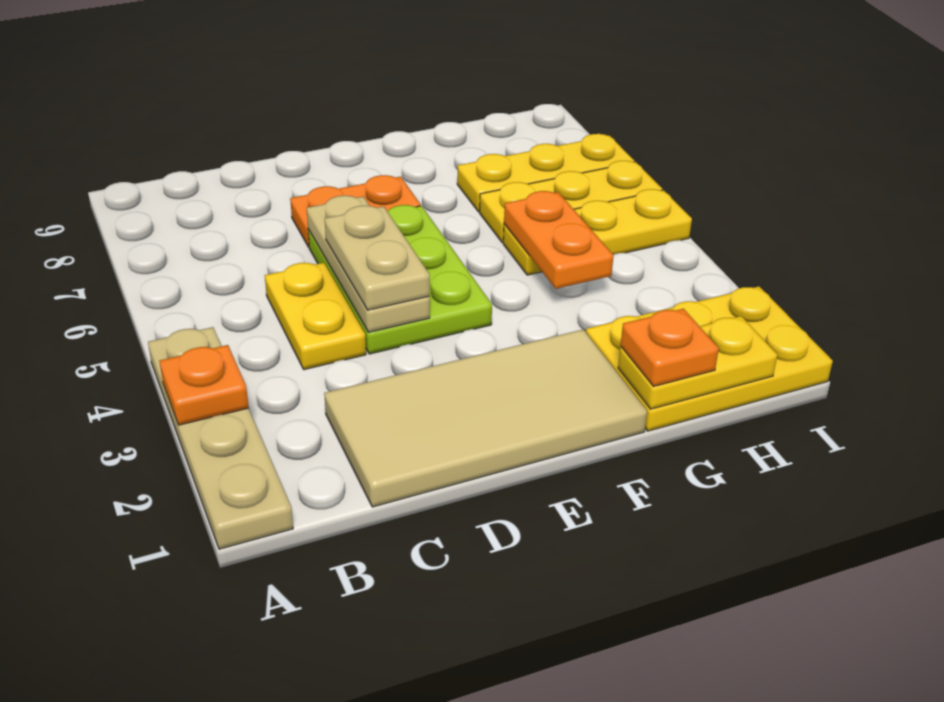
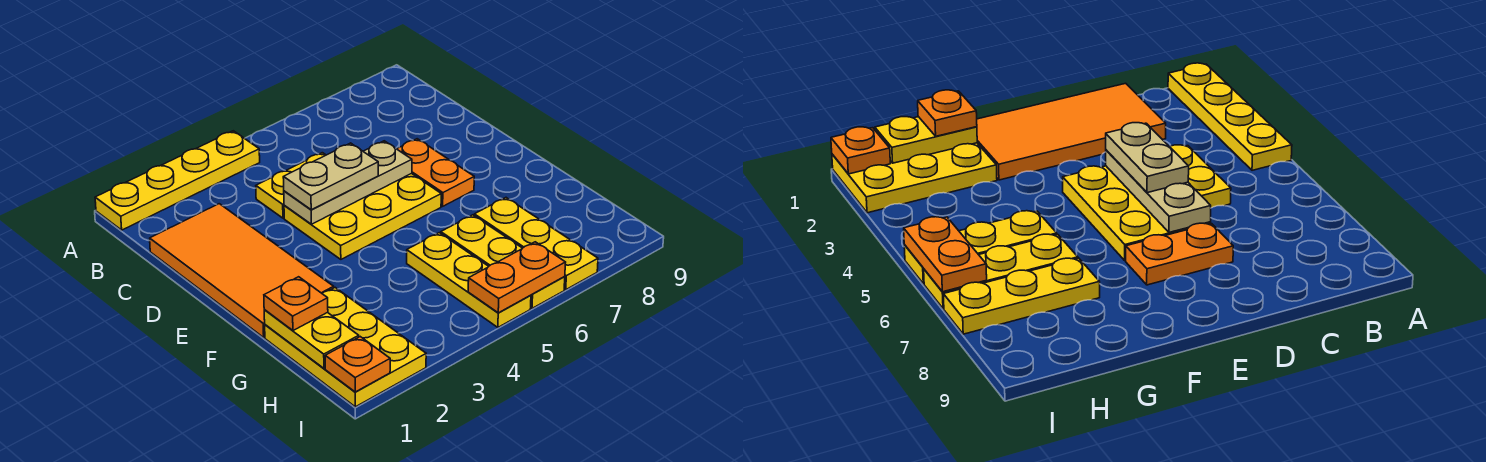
tan 1x4 plate [148,327,293,549] -> yellow 1x4 plate [95,131,260,230]
orange 1x1 plate [160,345,249,425] -> orange 1x1 plate moved to [325,337,390,392]
tan 2x4 tile [324,330,647,507] -> orange 2x4 tile [150,204,334,337]
lime 2x3 plate [308,205,492,354] -> yellow 2x3 plate [284,173,441,259]
orange 1x2 plate [504,191,614,289] -> orange 1x2 plate moved to [468,242,566,313]

